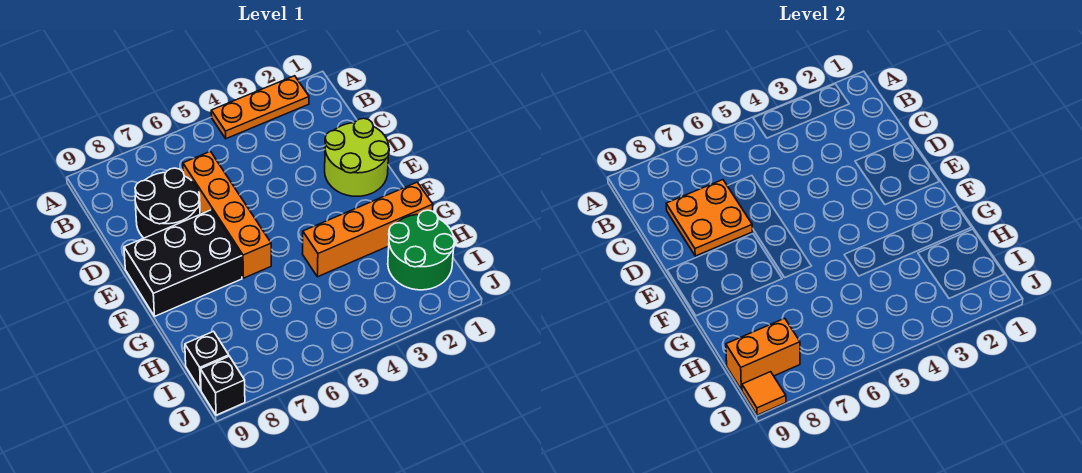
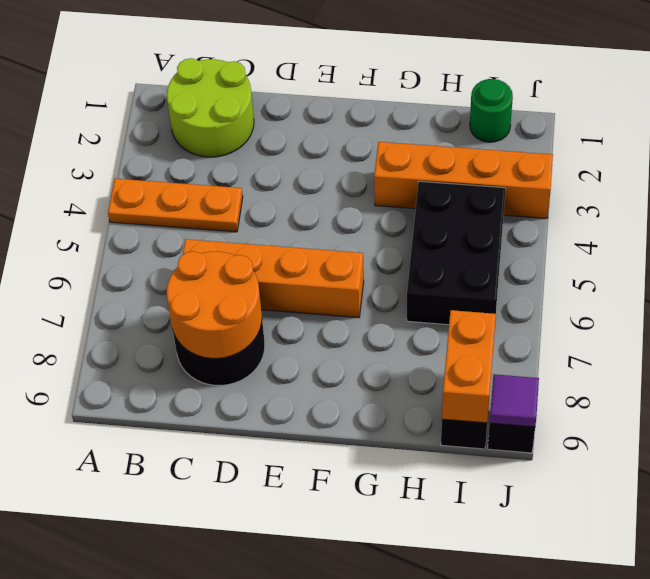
orange 1x3 plate [211,76,309,139] -> orange 1x3 plate turned to [108,179,243,232]
orange 2x2 plate [666,180,752,256] -> orange 2x2 round brick [167,251,262,358]
lime 2x2 round brick [325,118,389,196] -> lime 2x2 round brick moved to [167,58,254,157]
black 2x3 brick [124,210,242,316] -> black 2x3 brick moved to [407,181,506,325]
orange 1x4 brick [303,182,433,277] -> orange 1x4 brick turned to [374,142,553,218]
green 2x2 round brick [388,210,455,290] -> green 1x1 round brick [470,79,513,142]
orange 1x1 tile [742,372,786,415] -> purple 1x1 tile [490,374,539,427]

